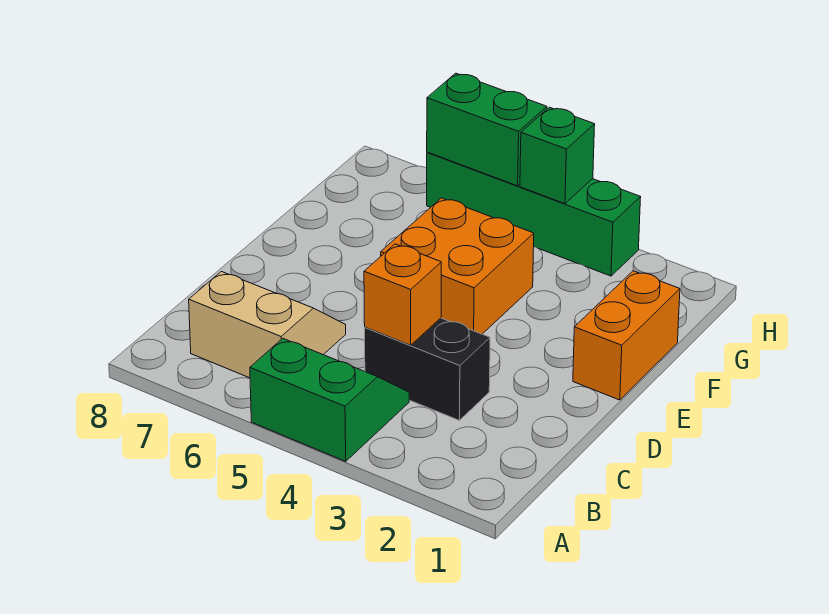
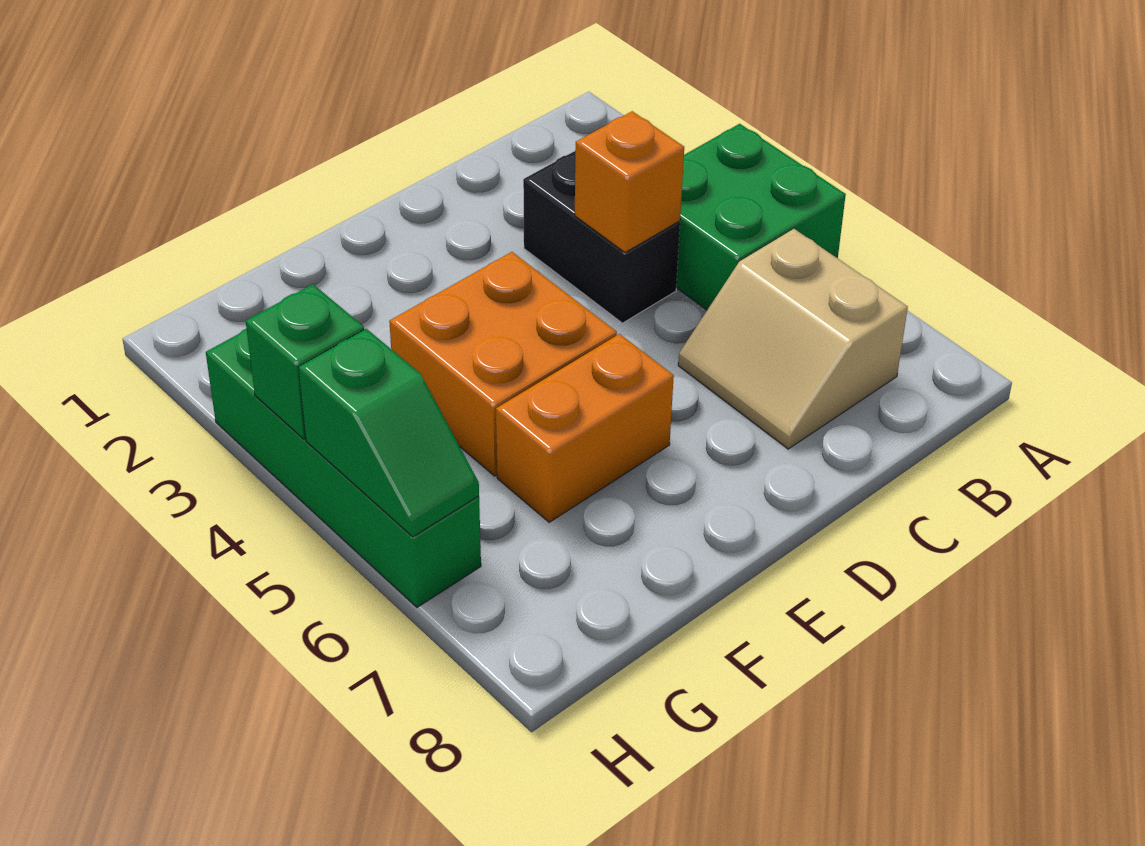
green 2x2 slope [250,338,409,461] -> green 2x2 brick [676,124,846,310]
orange 1x2 brick [573,271,680,400] -> orange 1x2 brick moved to [496,334,674,522]
green 1x2 brick [427,73,547,186] -> green 1x2 slope [299,329,479,537]

